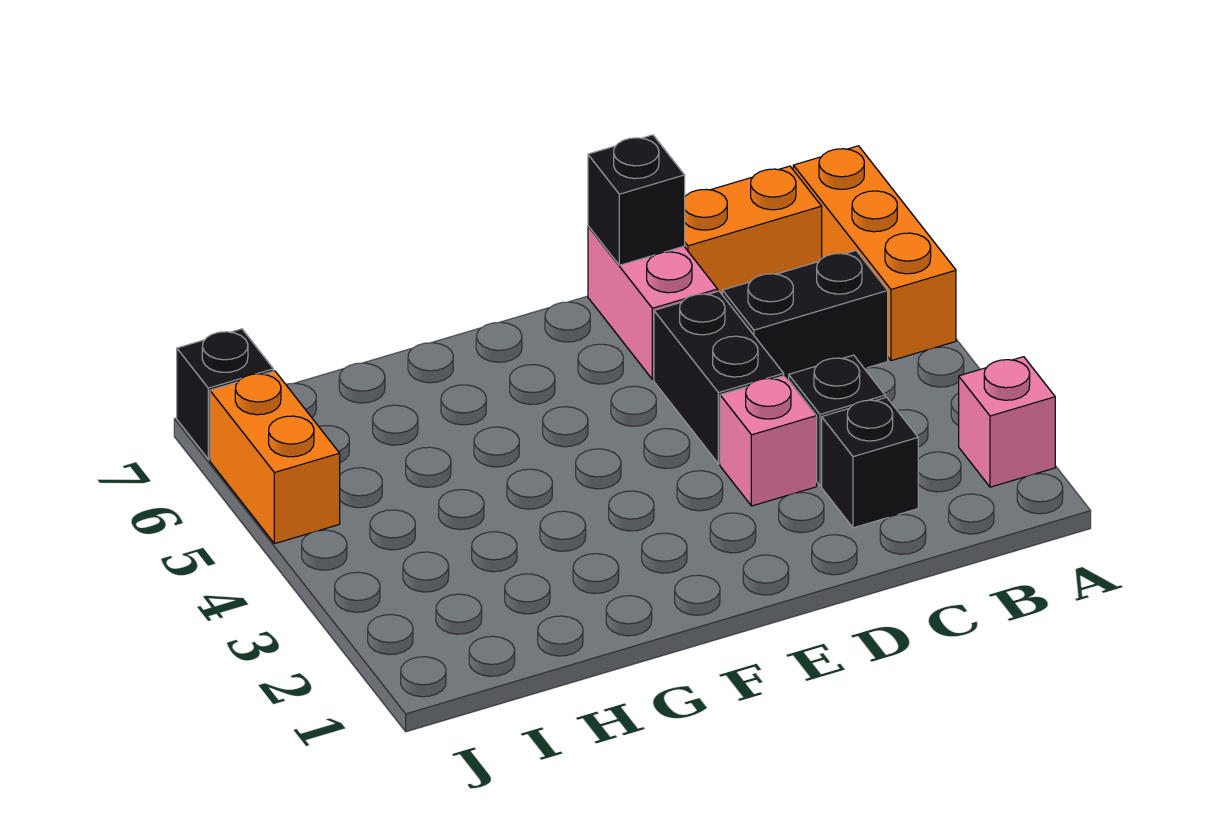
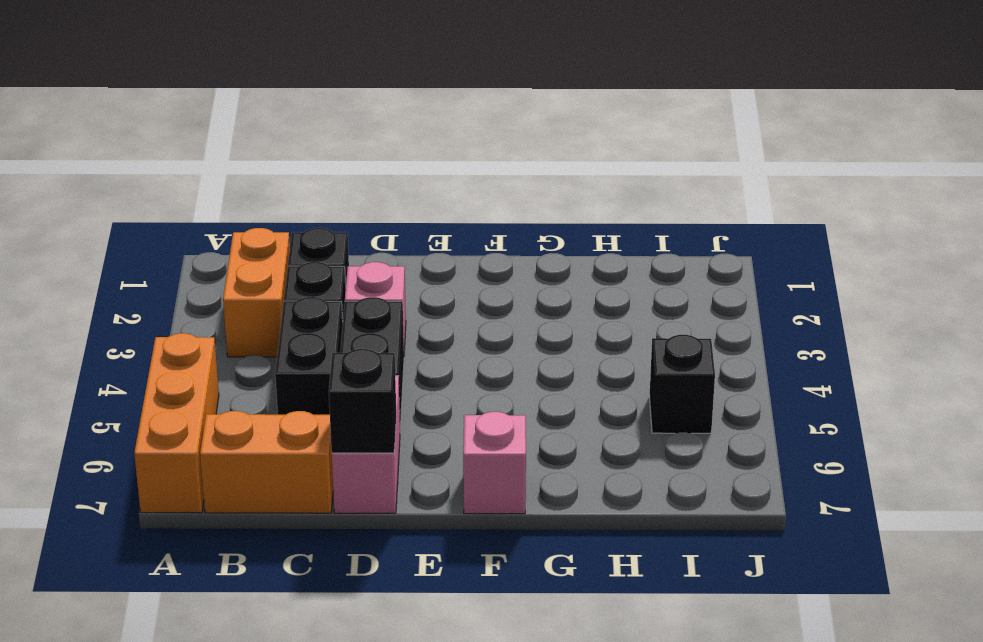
pink 1x1 brick [959,357,1055,487] -> pink 1x1 brick moved to [463,412,526,514]
black 1x2 brick [722,251,888,379] -> black 1x2 brick turned to [275,297,343,415]
orange 1x2 brick [210,371,340,544] -> orange 1x2 brick moved to [223,228,290,357]
black 1x1 brick [177,329,273,459] -> black 1x1 brick moved to [649,335,715,433]

